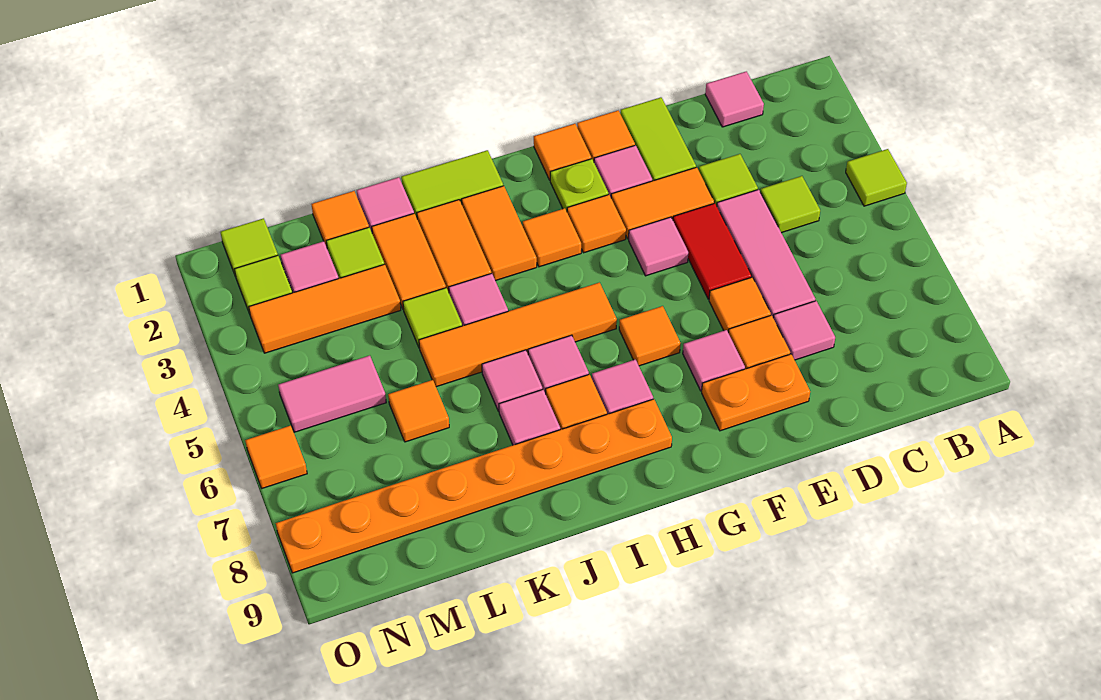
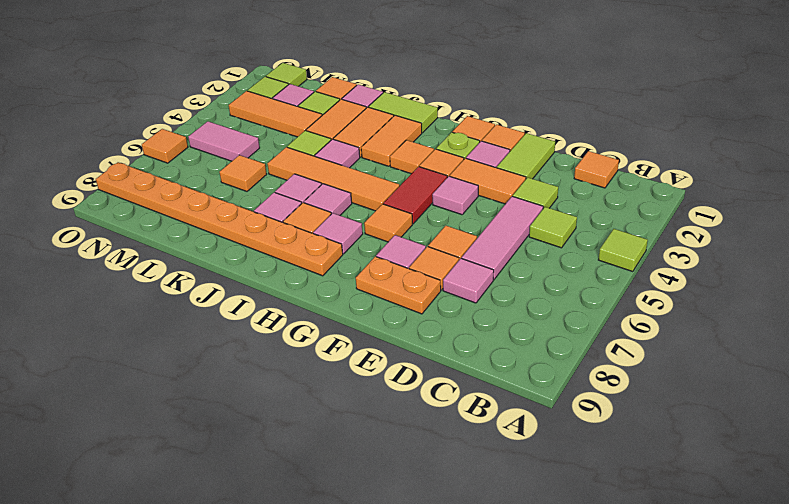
pink 1x1 tile [705,71,764,127] -> orange 1x1 tile [574,151,619,188]
red 1x2 tile [673,203,752,299] -> red 1x2 tile moved to [383,167,447,224]

